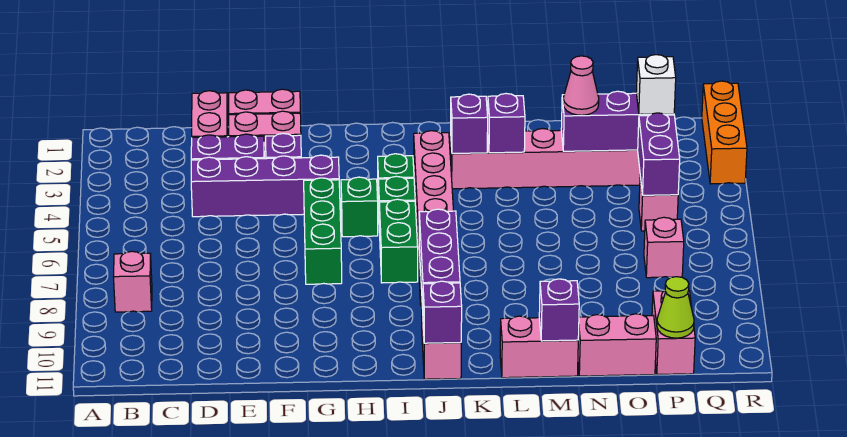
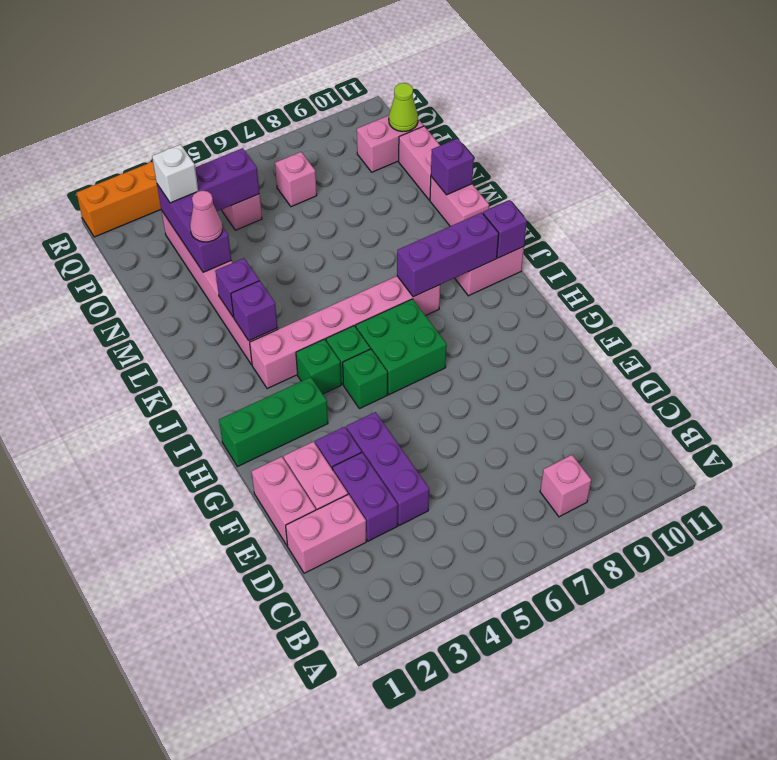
purple 1x4 brick [191,155,339,217] -> purple 1x3 brick [346,412,429,526]
green 1x3 brick [304,178,342,284] -> green 1x3 brick moved to [219,377,328,466]
green 1x2 brick [379,199,418,283] -> green 2x2 brick [356,299,447,395]

